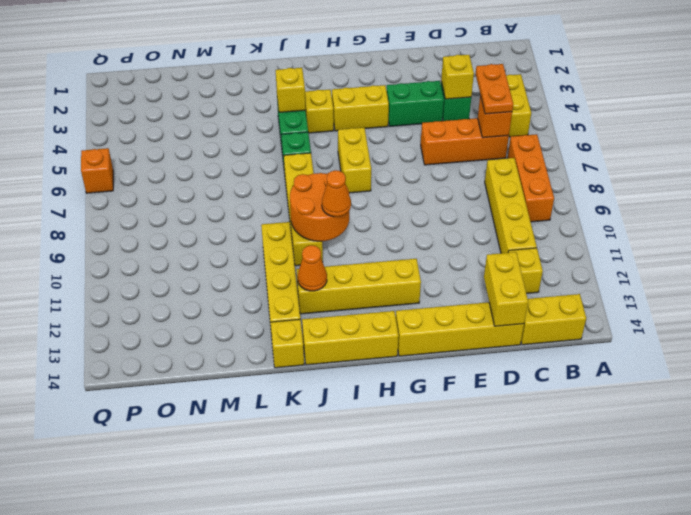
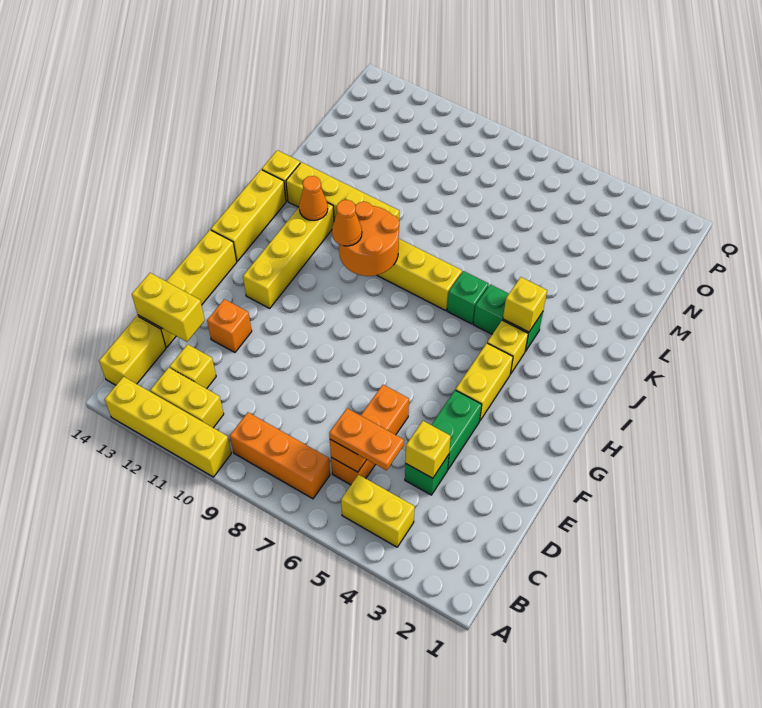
yellow 1x4 brick [485,158,537,253] -> yellow 1x4 brick moved to [105,377,231,477]
yellow 1x2 brick [338,128,371,193] -> yellow 1x2 brick moved to [150,368,224,428]
orange 1x1 brick [81,148,113,193] -> orange 1x1 brick moved to [207,299,252,353]

